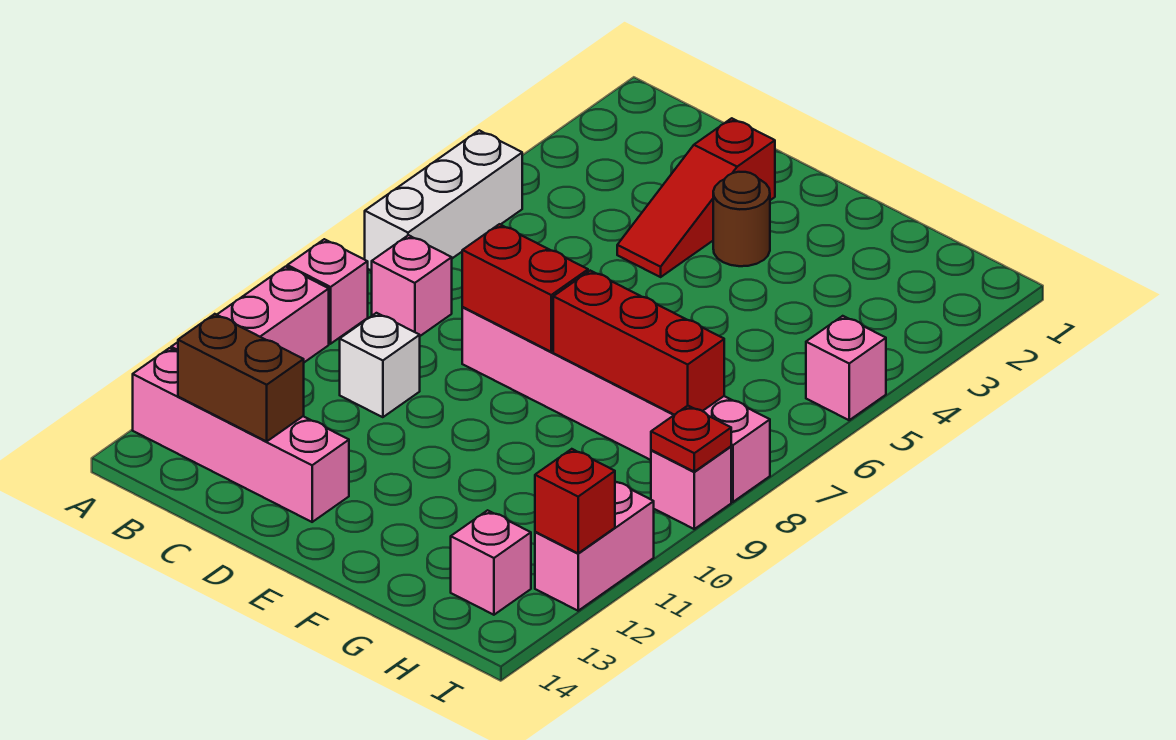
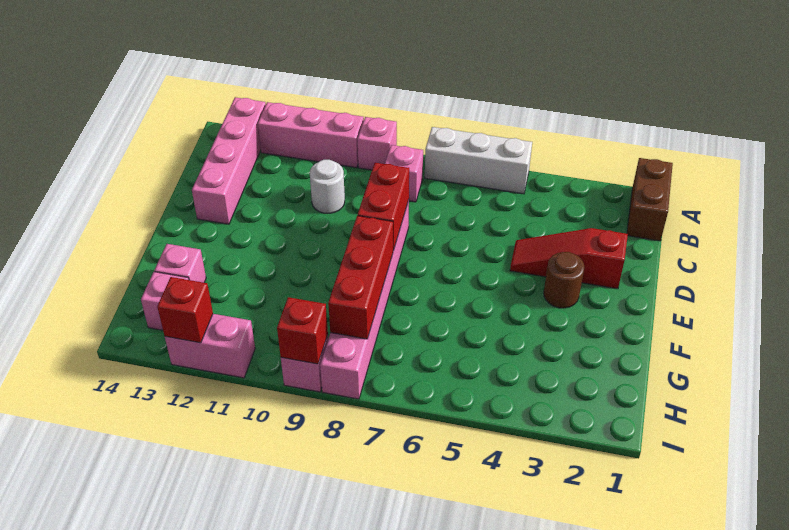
brown 1x2 brick [178,314,304,441] -> brown 1x2 brick moved to [627,158,673,241]
white 1x1 brick [340,313,420,417] -> white 1x1 round brick [310,160,345,213]
pink 1x1 brick [806,316,886,420] -> pink 1x1 brick moved to [154,244,206,283]
red 1x1 plate [651,406,731,472] -> red 1x1 brick [277,297,328,364]

